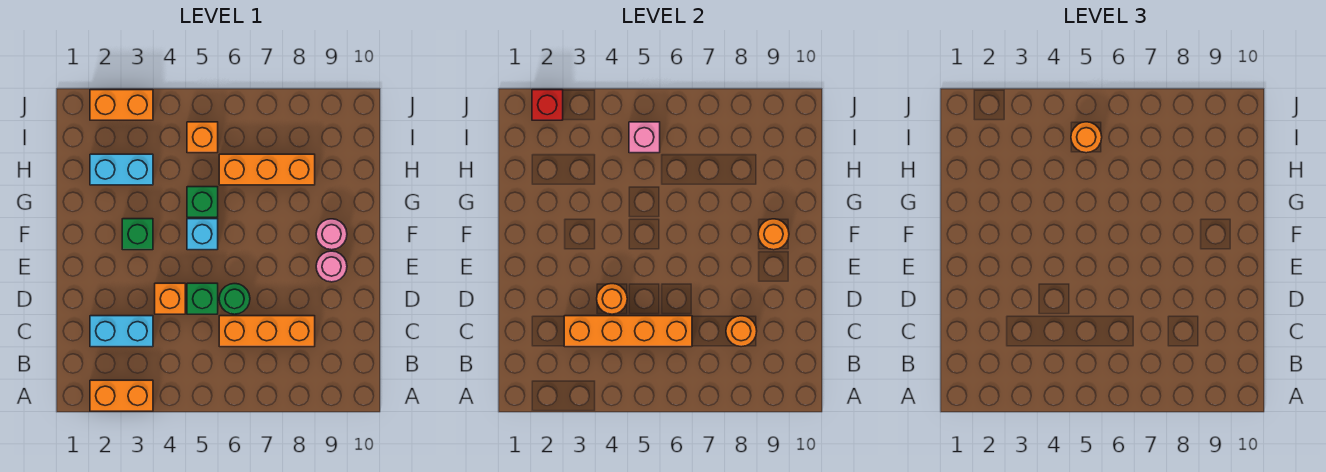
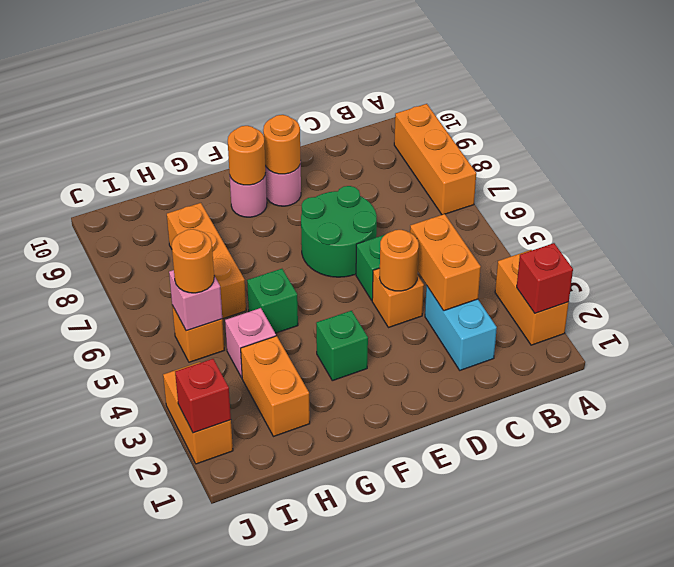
none -> red 1x1 brick [517,243,573,313]
orange 1x4 brick [564,316,692,347] -> orange 1x2 brick [410,214,481,311]
orange 1x3 brick [219,316,315,347] -> orange 1x3 brick moved to [394,104,476,215]
orange 1x1 round brick [726,316,757,347] -> orange 1x1 round brick moved to [263,115,301,174]
green 1x1 round brick [219,284,250,314] -> green 2x2 round brick [301,186,377,277]
cyan 1x1 brick [187,219,218,250] -> none
cyan 1x2 brick [90,154,153,185] -> orange 1x2 brick [241,336,310,437]
none -> pink 1x1 brick [225,308,276,378]

